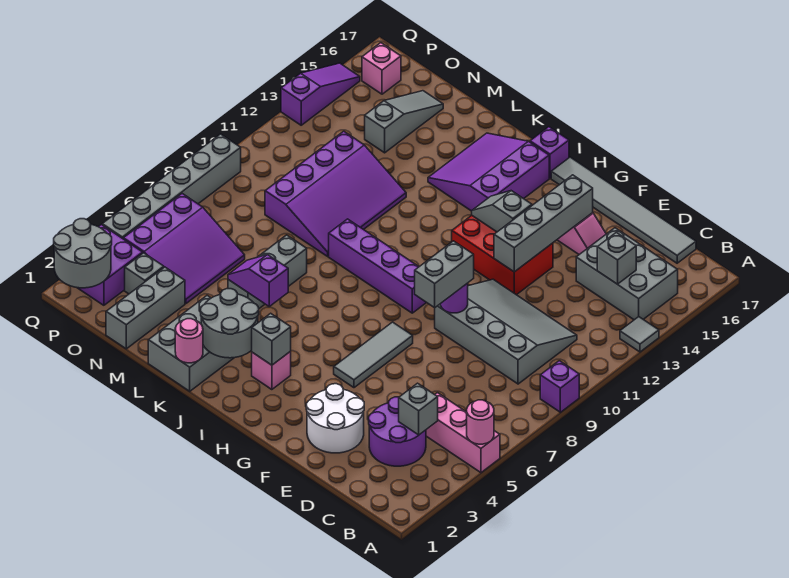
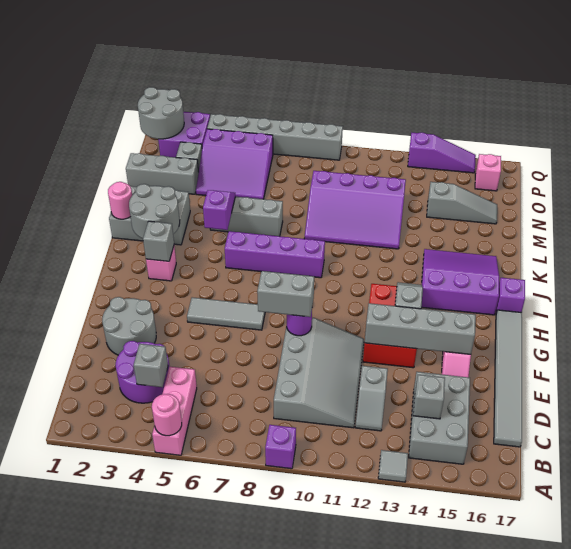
none -> grey 1x2 slope [355,366,388,431]
white 2x2 round brick [306,384,364,453] -> grey 2x2 round brick [102,297,156,355]
purple 1x4 brick [329,219,426,313] -> purple 1x4 brick turned to [225,231,325,278]

